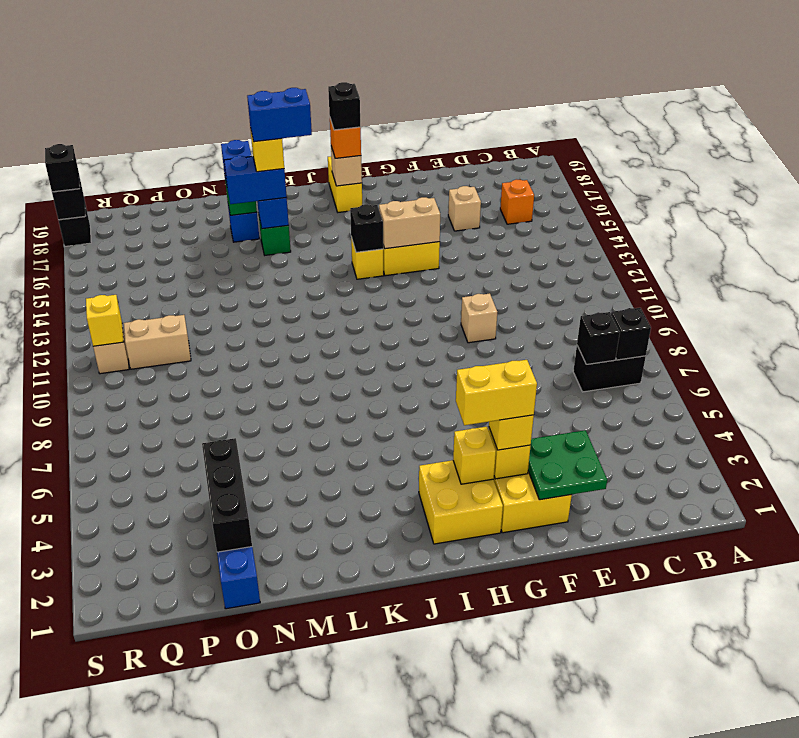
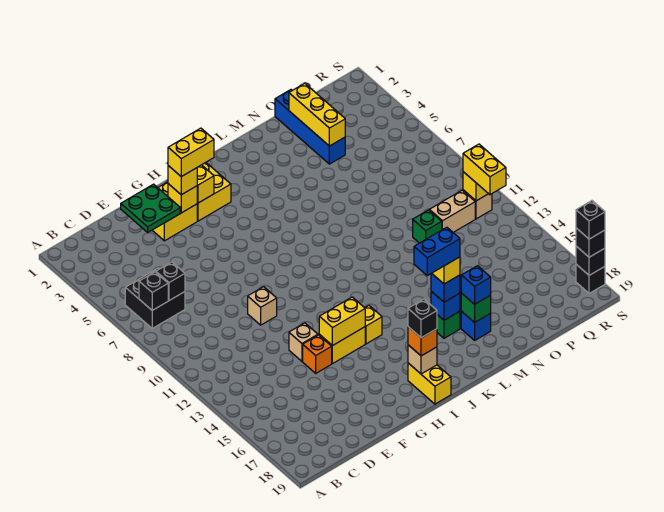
black 1x2 brick [573,346,646,392] -> black 2x2 brick [125,268,185,328]
orange 1x1 brick [500,179,534,224] -> orange 1x1 brick moved to [303,335,332,373]
tan 1x1 brick [448,186,481,231] -> tan 1x1 brick moved to [289,323,318,361]
tan 1x2 brick [379,197,440,249] -> yellow 1x2 brick [319,297,365,346]
black 1x1 brick [350,204,383,252] -> black 1x1 brick moved to [576,201,605,239]
blue 1x2 brick [224,156,287,204] -> blue 1x1 brick [431,273,460,302]
black 1x3 brick [202,438,252,552] -> yellow 1x3 brick [289,83,345,146]
none -> green 1x1 brick [413,210,442,243]
none -> yellow 1x2 brick [463,144,506,195]

